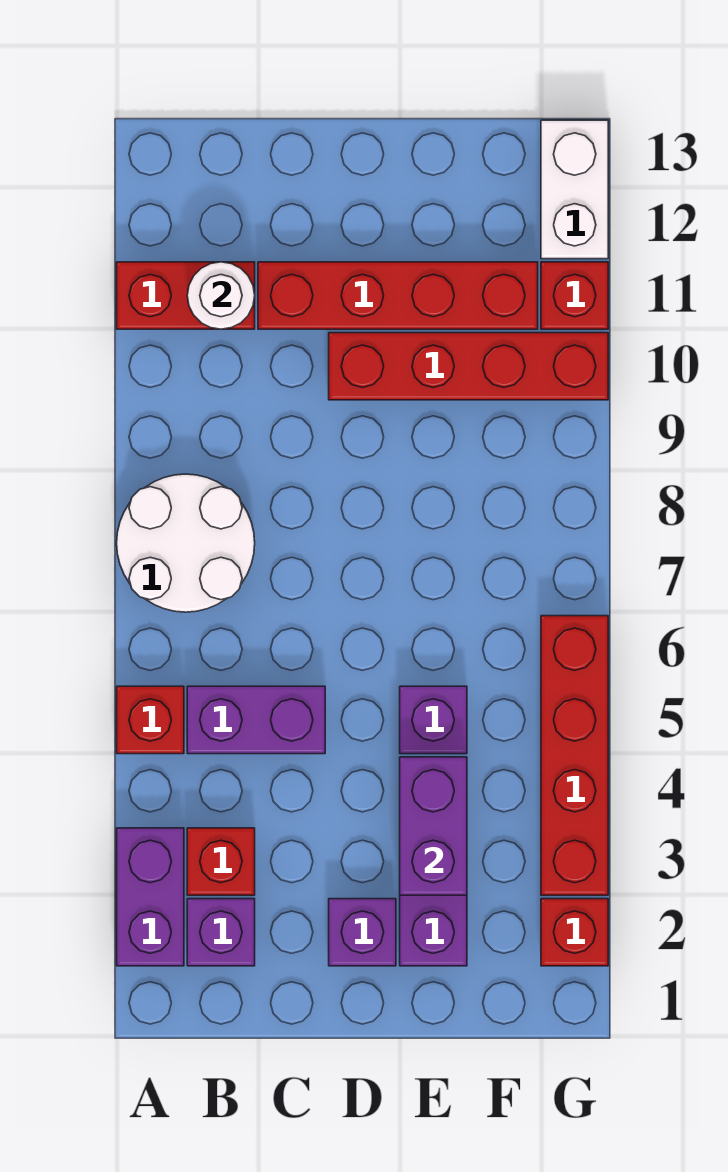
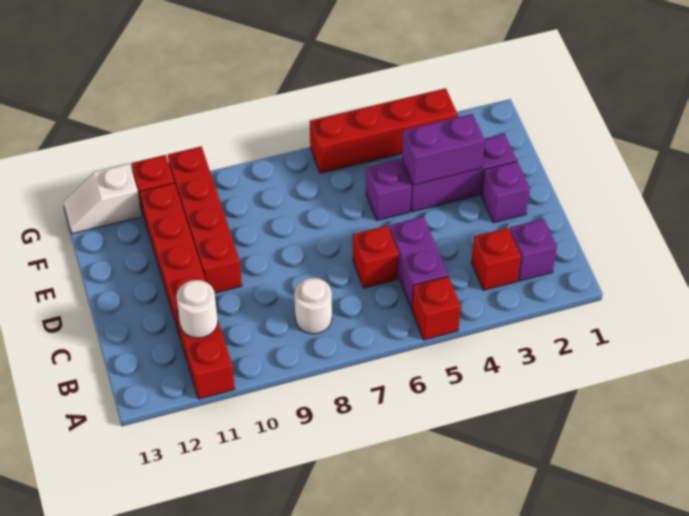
purple 1x2 brick [117,828,184,966] -> none
white 2x2 round brick [117,474,255,612] -> white 1x1 round brick [294,278,332,334]
red 1x1 brick [541,899,608,966] -> red 1x1 brick moved to [353,226,399,288]
white 1x2 brick [541,120,608,259] -> white 1x2 slope [63,164,142,234]

